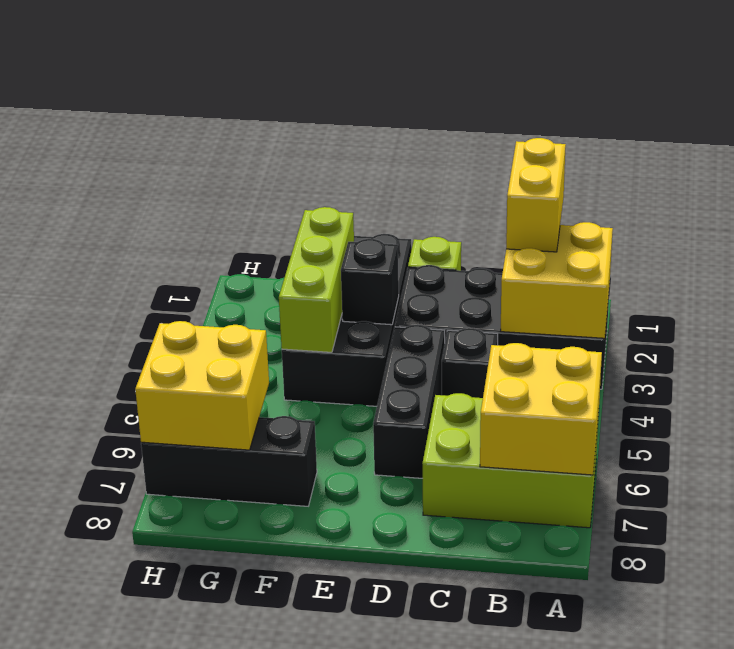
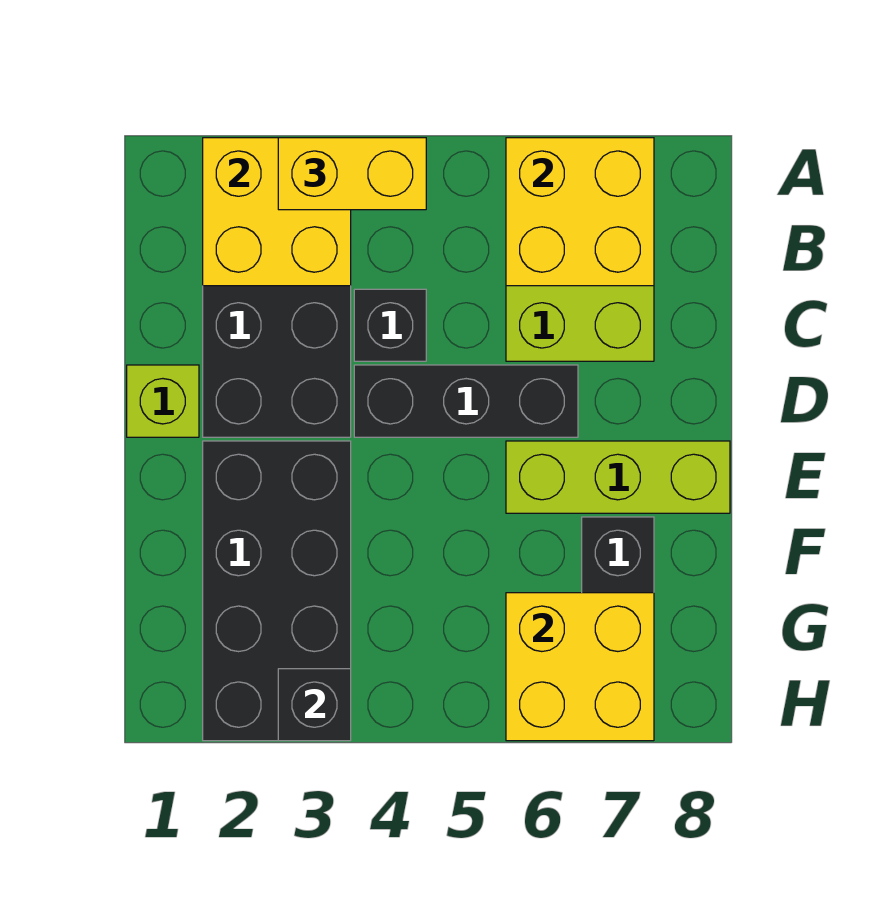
yellow 1x2 brick [506,138,566,252] -> yellow 1x2 brick moved to [278,138,426,210]
black 2x4 brick [282,234,412,406] -> black 2x4 brick turned to [203,441,351,741]
black 1x1 brick [341,239,399,325] -> black 1x1 brick moved to [278,669,351,741]
lime 1x3 brick [279,207,354,352] -> lime 1x3 brick moved to [506,441,730,513]

